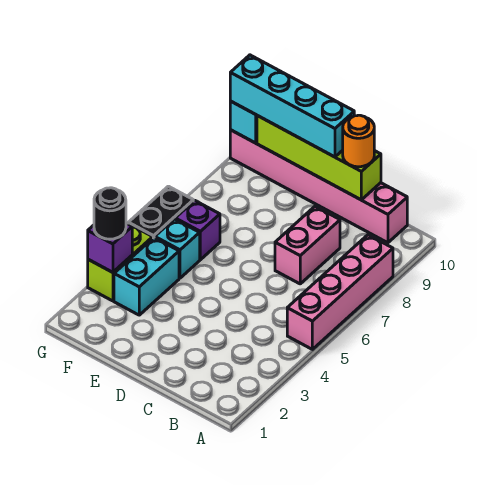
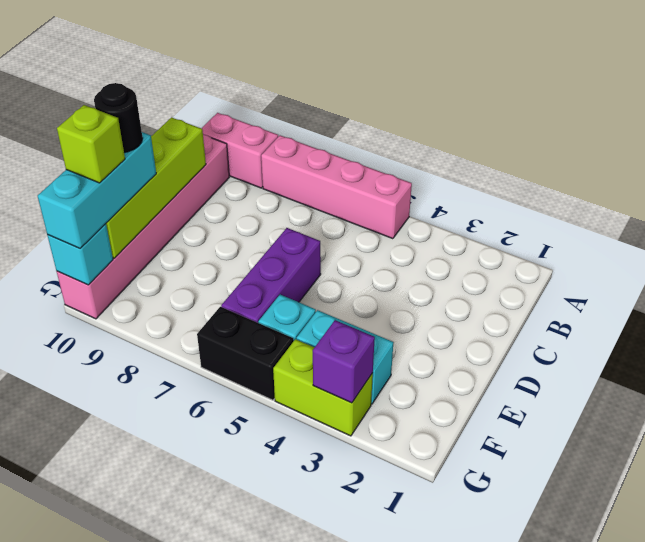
pink 1x2 brick [275,206,340,284] -> pink 1x2 brick moved to [202,113,278,188]
orange 1x1 round brick [343,115,374,167] -> none
cyan 1x4 brick [230,55,354,157] -> cyan 1x3 brick [38,132,156,248]
purple 1x1 brick [175,201,220,260] -> purple 1x3 brick [221,228,321,323]
none -> lime 1x1 brick [57,105,125,183]
black 1x1 round brick [94,188,126,239] -> black 1x1 round brick moved to [94,83,143,152]

